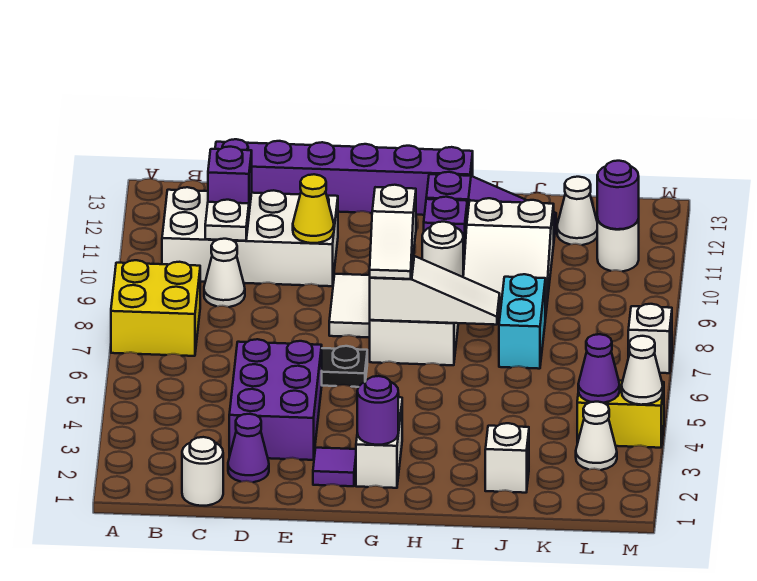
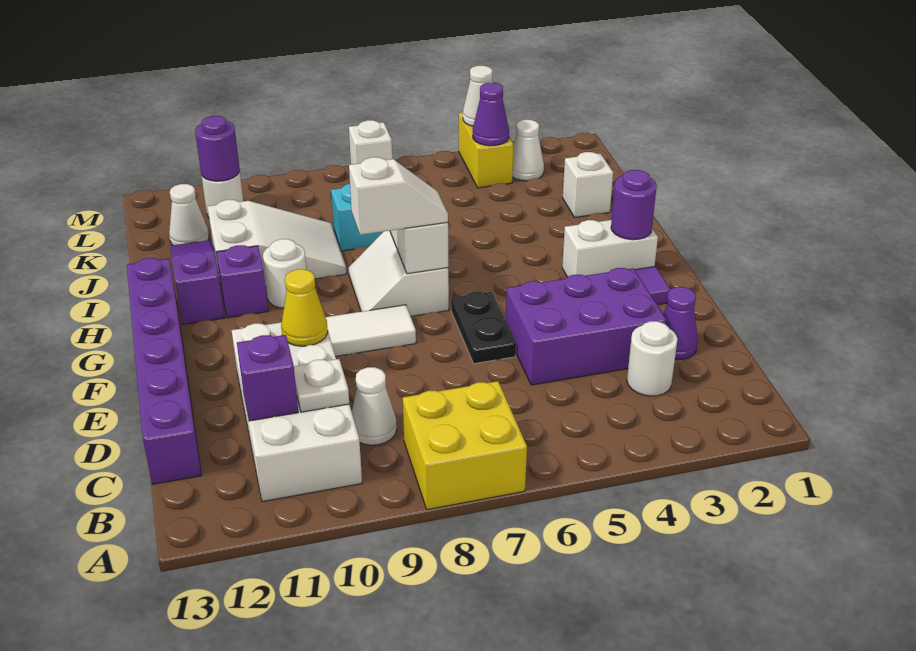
white 1x1 round brick [182,437,223,506] -> white 1x1 round brick moved to [627,321,678,396]

